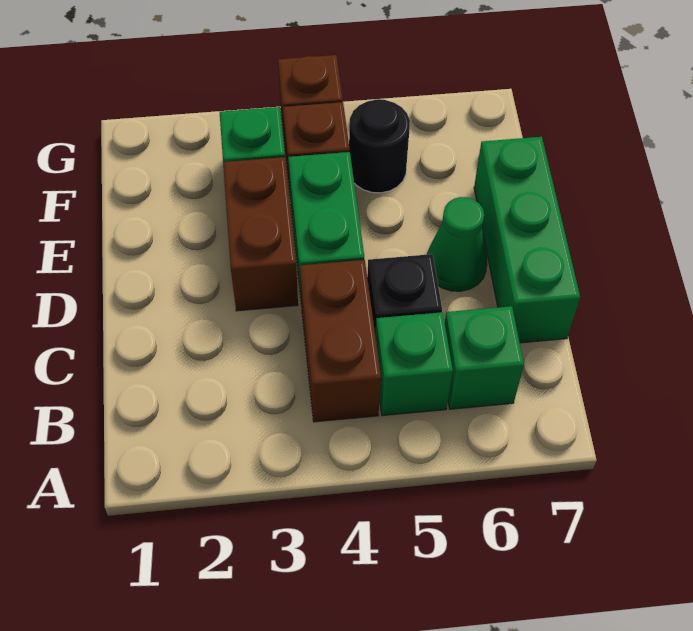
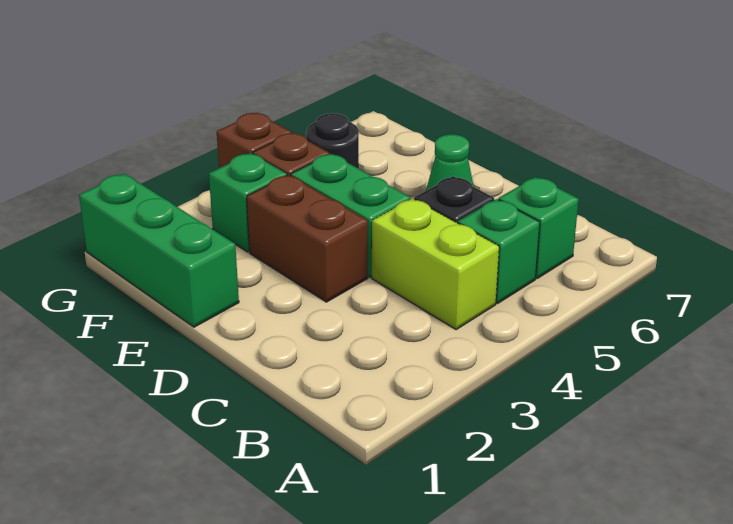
brown 1x2 brick [300,260,381,422] -> lime 1x2 brick [372,198,499,330]
green 1x3 brick [474,137,580,343] -> green 1x3 brick moved to [79,174,239,327]

